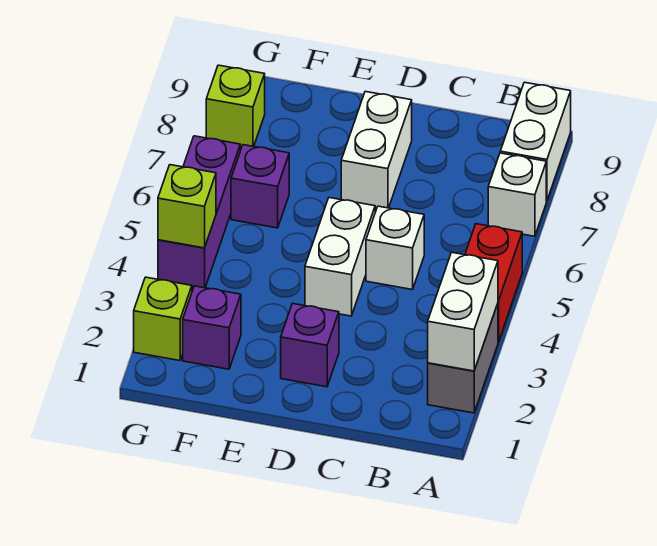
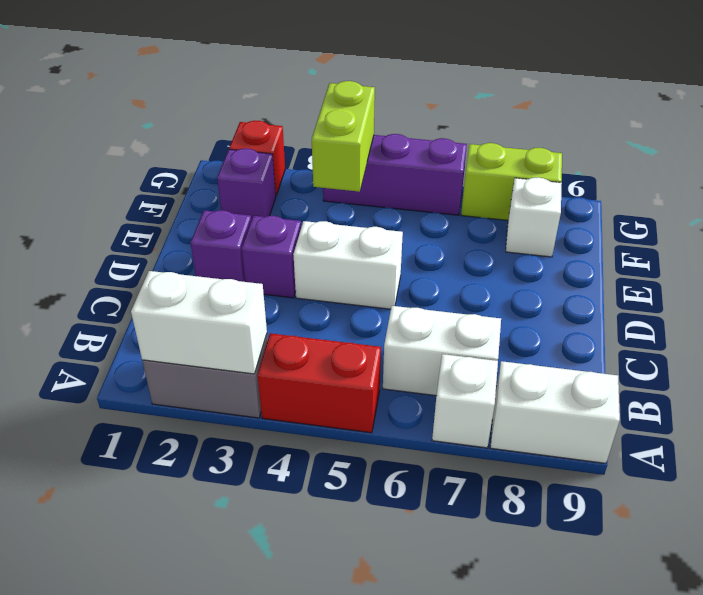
white 1x1 brick [366,206,424,290] -> white 1x1 brick moved to [506,177,562,257]
white 1x2 brick [341,91,412,208] -> white 1x2 brick moved to [383,306,501,396]
purple 1x1 brick [231,145,289,228] -> purple 1x1 brick moved to [242,216,301,298]
lime 1x1 brick [134,277,192,361] -> red 1x1 brick [229,121,285,195]
lime 1x1 brick [158,165,216,248] -> lime 1x2 brick [312,81,375,192]
lime 1x1 brick [206,65,265,147] -> lime 1x2 brick [461,143,562,220]

